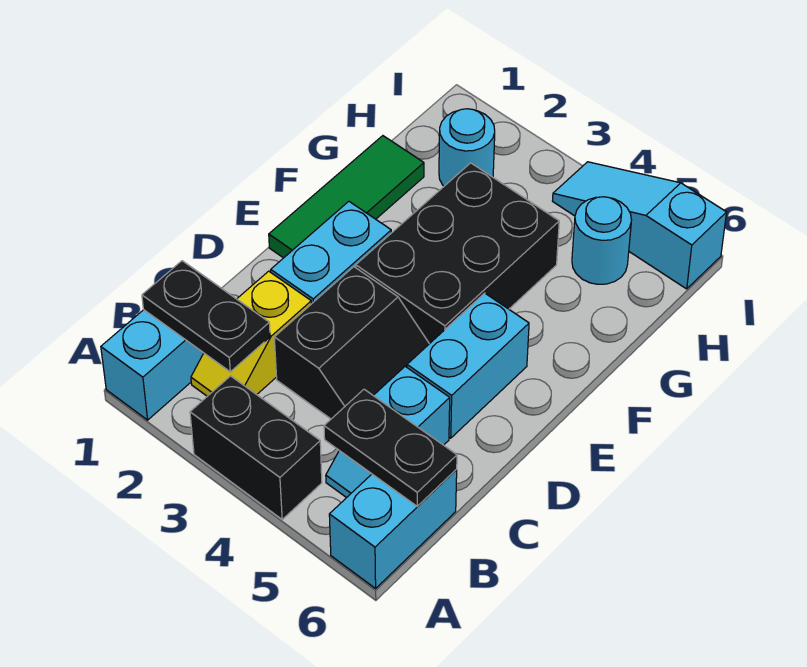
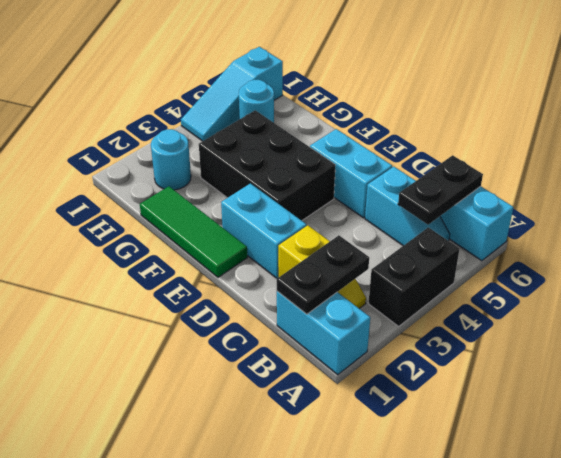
black 2x2 slope [274,267,429,419] -> none

